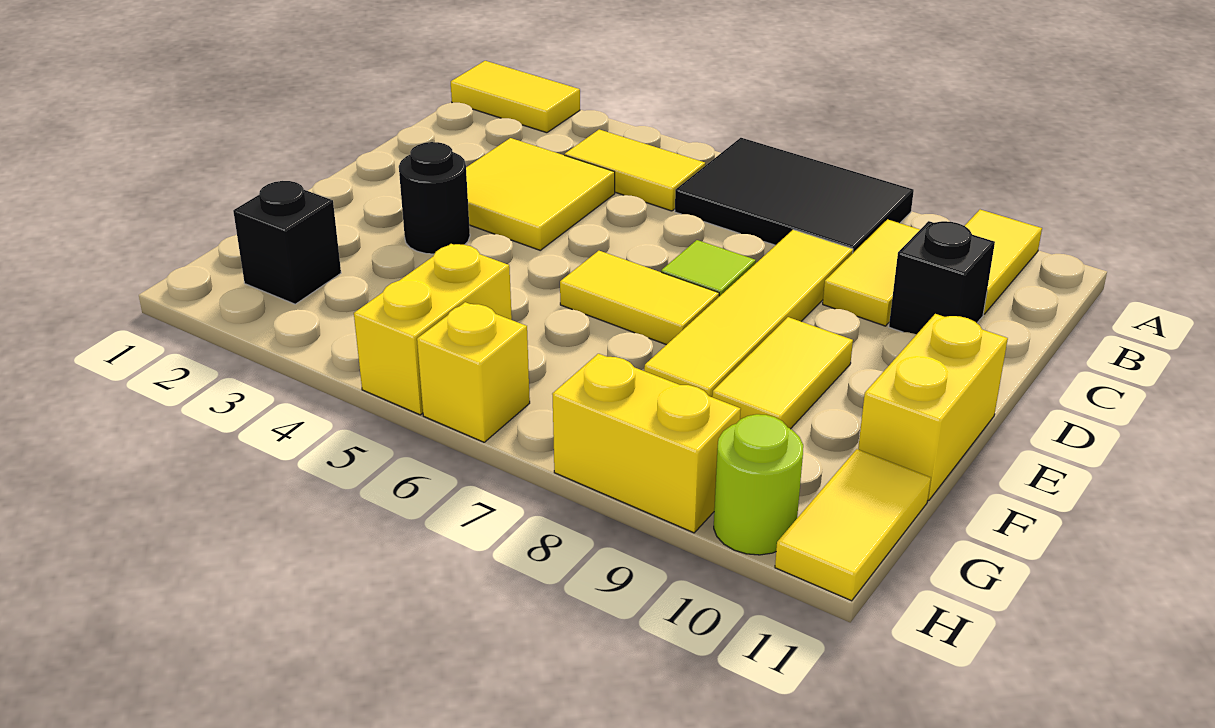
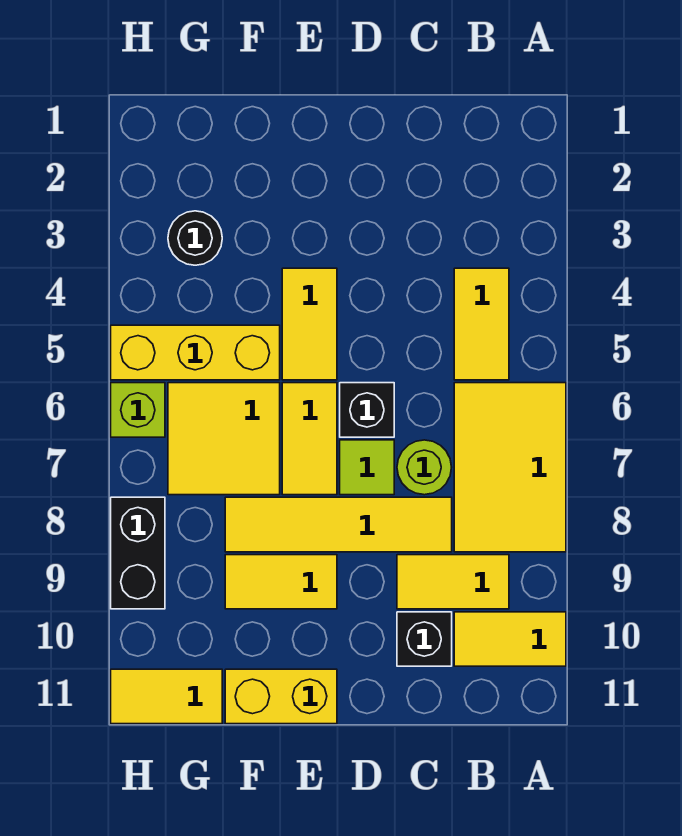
yellow 1x2 tile [451,61,580,133] -> yellow 1x2 tile moved to [282,268,337,380]
black 2x3 tile [675,138,914,253] -> yellow 2x3 tile [454,383,566,552]
yellow 2x2 tile [466,138,615,250] -> yellow 2x2 tile moved to [168,383,280,495]
black 1x1 round brick [399,142,470,254] -> black 1x1 round brick moved to [168,211,222,265]
black 1x1 brick [233,181,341,304] -> black 1x1 brick moved to [340,383,394,437]
yellow 1x2 brick [354,244,512,415] -> yellow 1x3 brick [111,325,280,380]
yellow 1x1 brick [417,302,530,442] -> lime 1x1 brick [111,383,165,437]
yellow 1x2 brick [552,354,741,533] -> black 1x2 brick [111,497,165,609]
lime 1x1 round brick [714,414,803,555] -> lime 1x1 round brick moved to [397,440,452,495]

